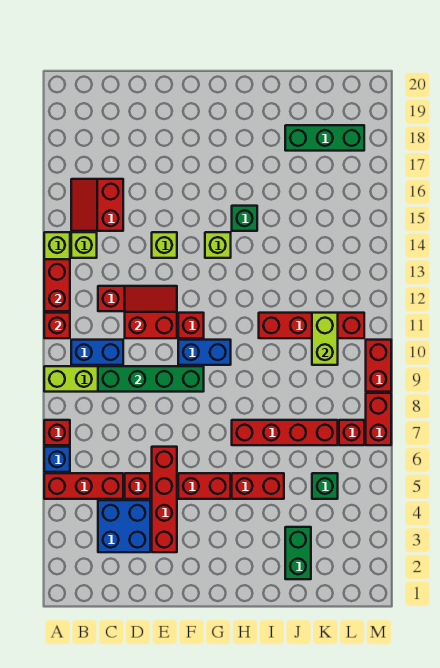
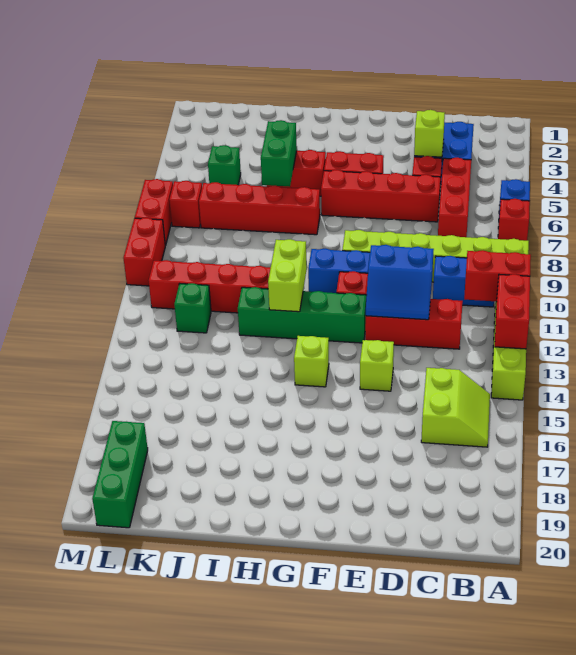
red 1x3 brick [44,473,123,499] -> red 1x3 brick turned to [438,158,471,237]
red 1x1 brick [44,313,70,338] -> red 1x2 brick [464,250,531,302]
lime 1x1 brick [71,232,97,258] -> lime 1x1 brick moved to [414,110,445,157]
red 2x2 slope [71,179,123,231] -> lime 2x2 slope [421,368,490,447]
green 1x4 brick [98,366,204,392] -> green 1x4 brick moved to [238,287,367,343]
red 2x2 slope [125,286,177,338] -> blue 2x2 slope [366,245,434,320]
red 1x4 brick [152,447,177,552] -> red 1x4 brick turned to [321,170,440,222]
green 1x1 brick [232,206,257,231] -> green 1x1 brick moved to [174,283,211,333]
green 1x2 brick [285,527,311,579] -> green 1x2 brick moved to [261,120,297,187]
green 1x3 brick [285,125,364,151] -> green 1x3 brick turned to [92,421,148,528]
lime 1x2 brick [312,313,338,365] -> lime 1x2 brick moved to [268,239,307,312]

